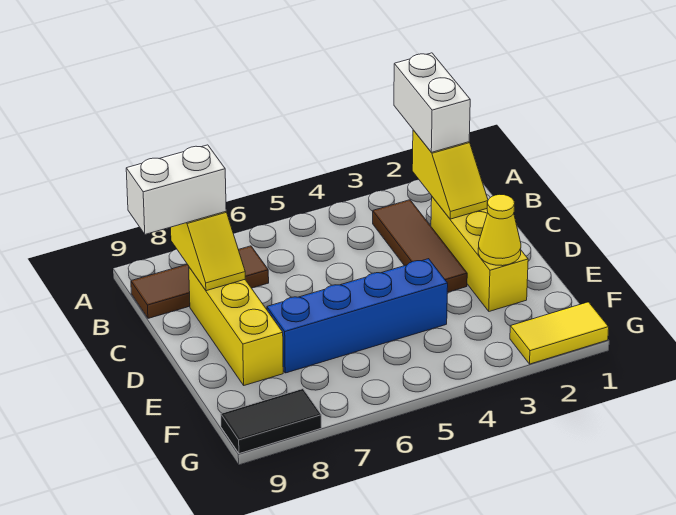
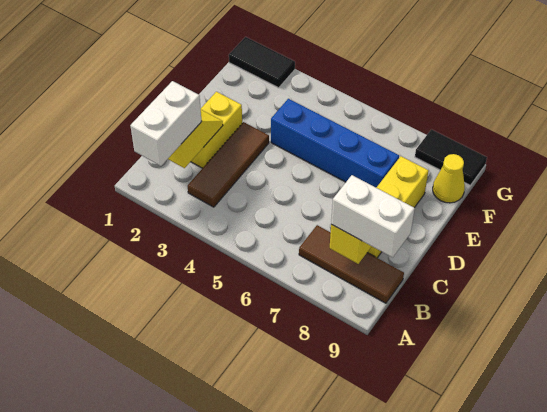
yellow 1x3 brick [431,197,528,311] -> yellow 1x2 brick [191,92,242,168]
yellow 1x1 cone [478,194,521,266] -> yellow 1x1 cone moved to [433,154,465,203]
yellow 1x2 tile [510,302,609,364] -> black 1x2 tile [229,37,295,88]

